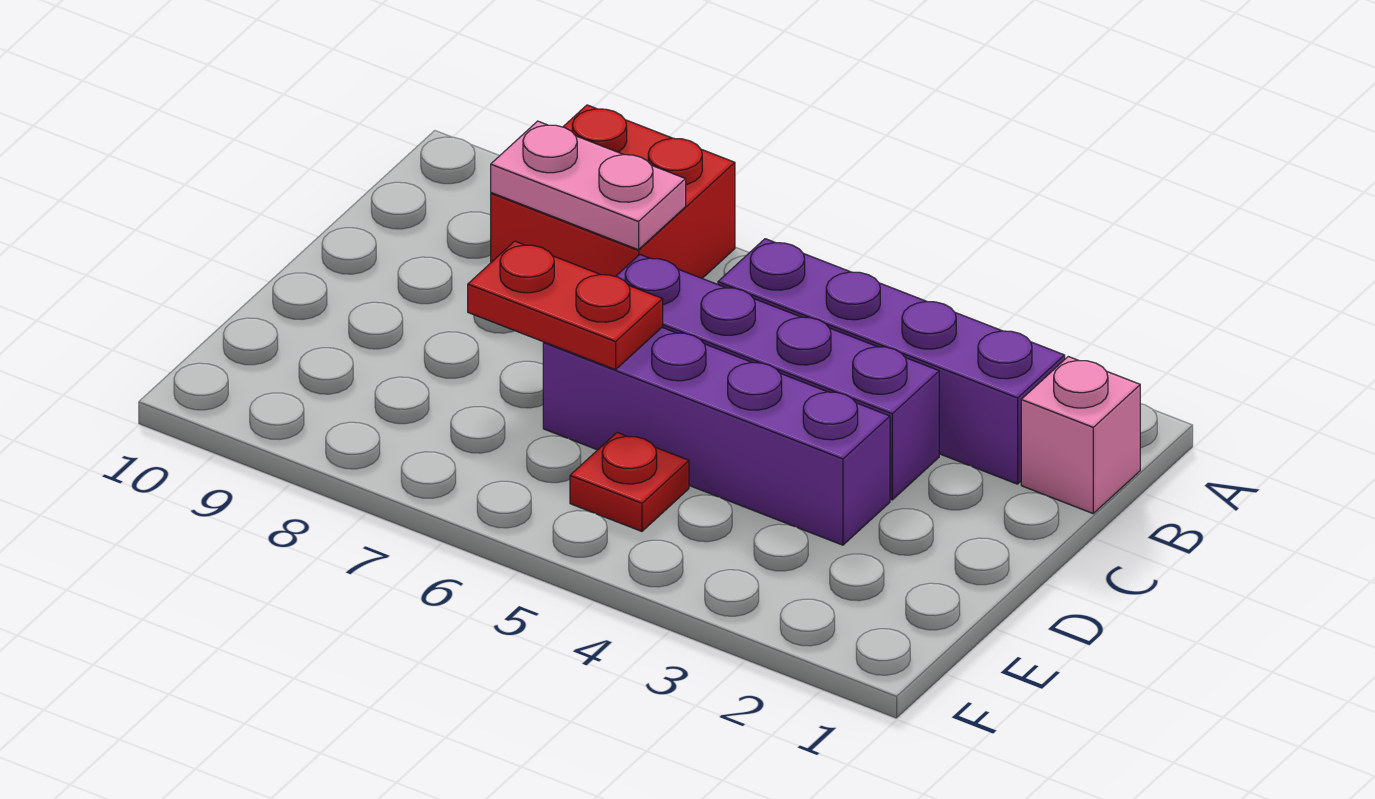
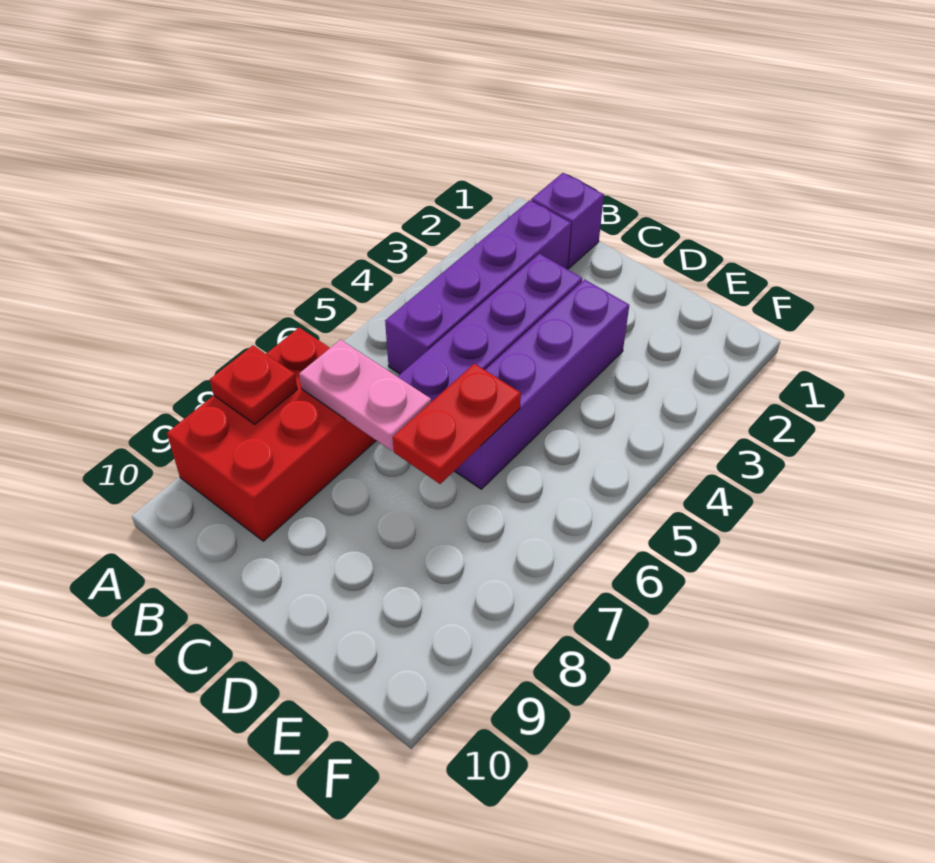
red 2x2 brick [491,105,735,278] -> red 2x3 brick [167,328,376,541]
pink 1x1 brick [1021,357,1140,513] -> purple 1x1 brick [531,173,604,268]
pink 1x2 plate [491,121,686,250] -> pink 1x2 plate turned to [299,340,431,450]
red 1x1 plate [570,433,689,531] -> red 1x1 plate moved to [210,345,297,424]

